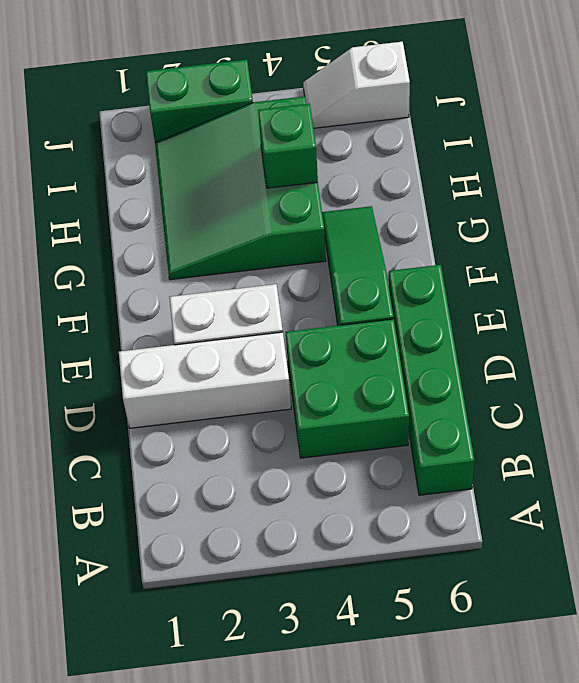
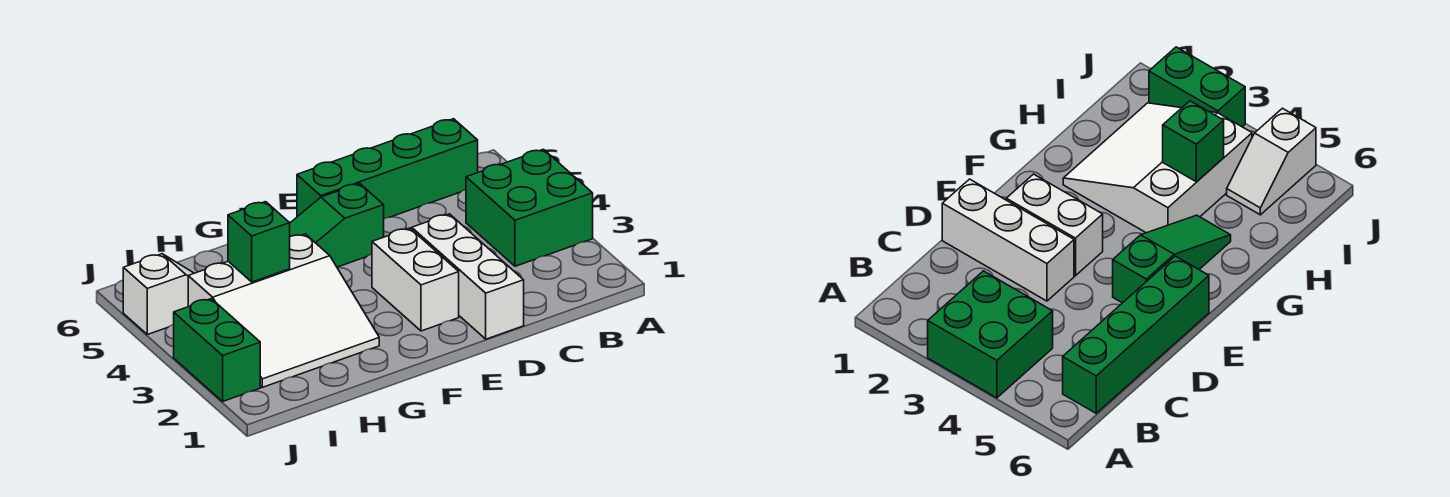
green 2x2 brick [286,319,409,458] -> green 2x2 brick moved to [466,149,593,266]
green 3x3 slope [155,96,326,280] -> white 3x3 slope [188,234,379,387]
white 1x2 slope [303,42,410,128] -> white 1x2 slope turned to [123,254,194,335]

